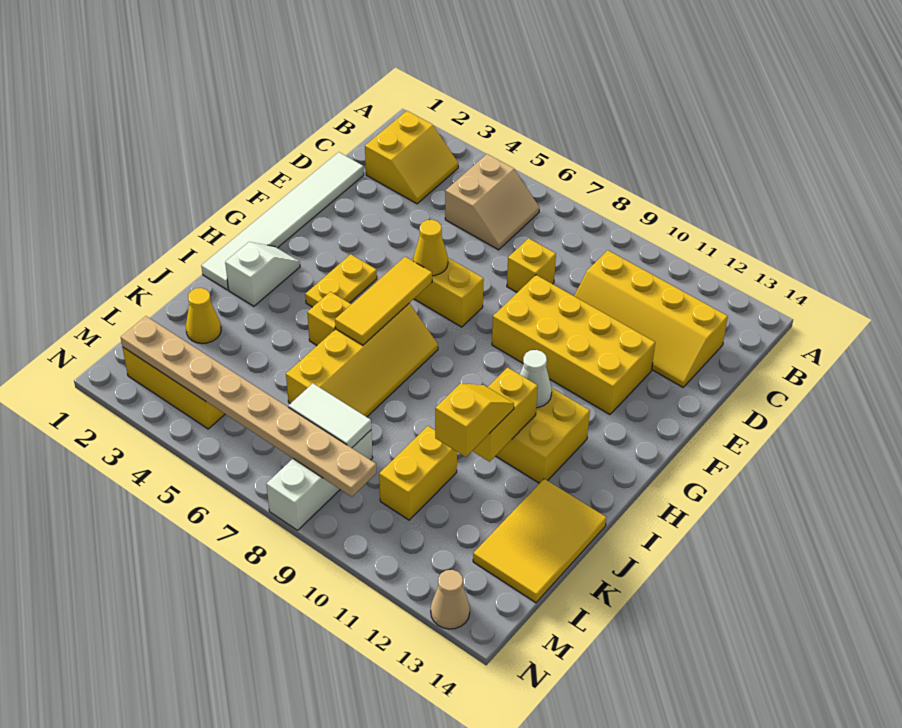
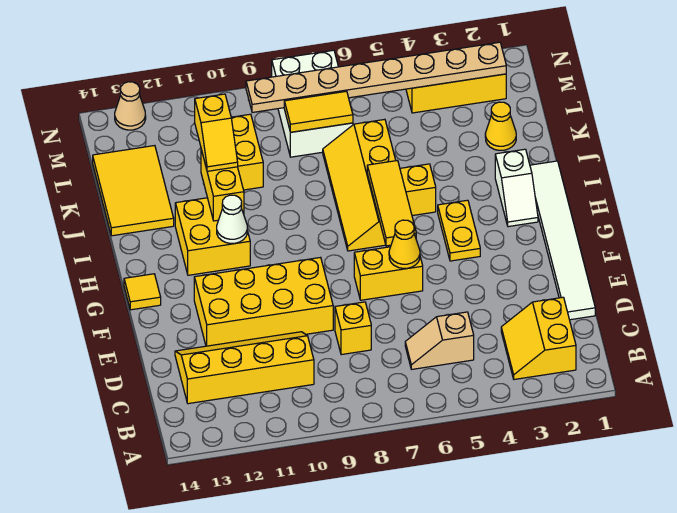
tan 2x2 slope [445,154,539,250] -> tan 1x2 slope [405,312,474,369]
none -> yellow 1x1 tile [124,274,161,310]
white 1x2 tile [288,384,371,448] -> yellow 1x2 tile [284,91,353,132]
white 1x3 brick [266,430,373,530] -> white 2x3 brick [272,50,353,157]

